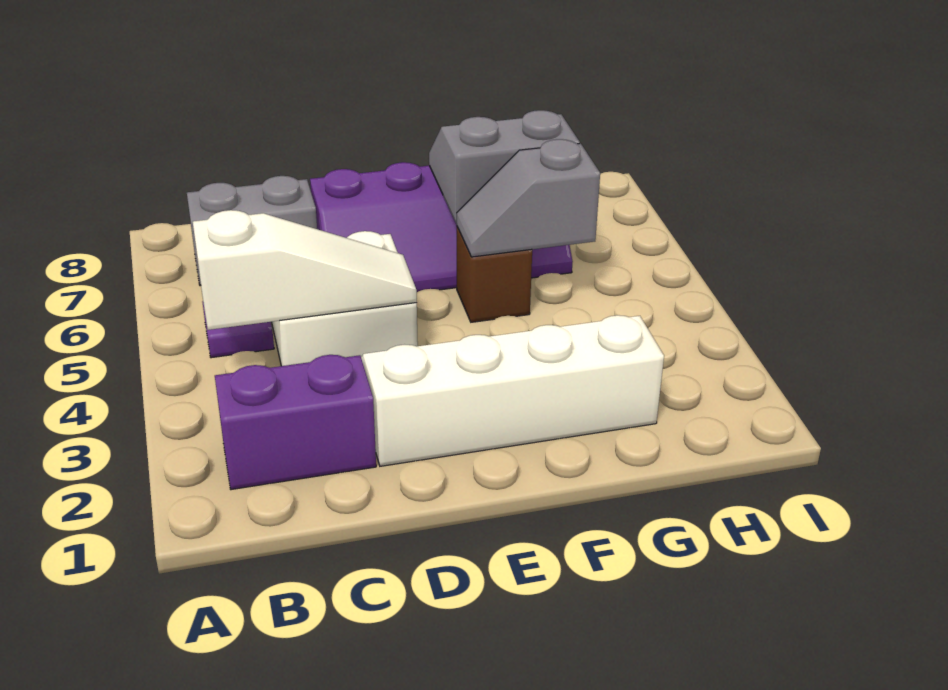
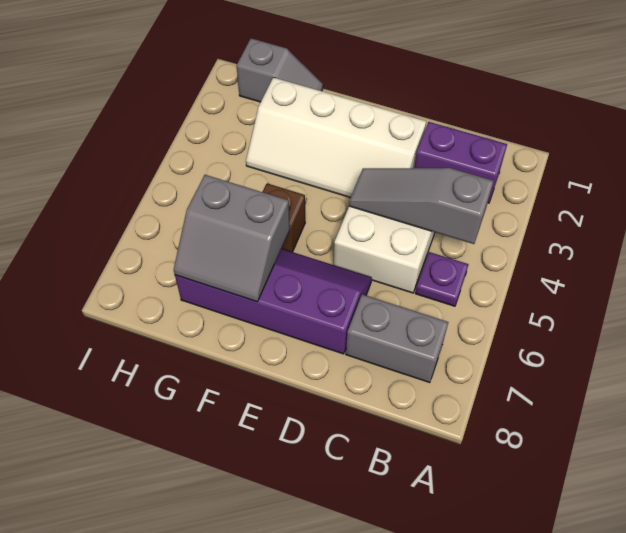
white 1x3 slope [193,210,417,330] -> grey 1x3 slope [349,168,494,244]
grey 1x2 slope [457,139,600,257] -> grey 1x2 slope moved to [236,38,323,102]

